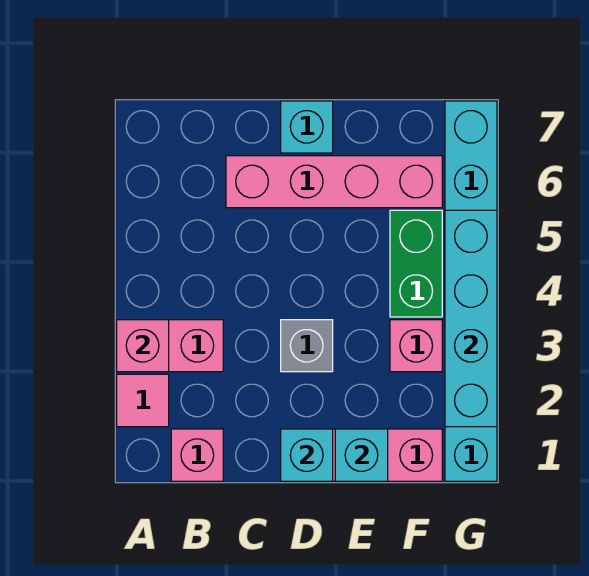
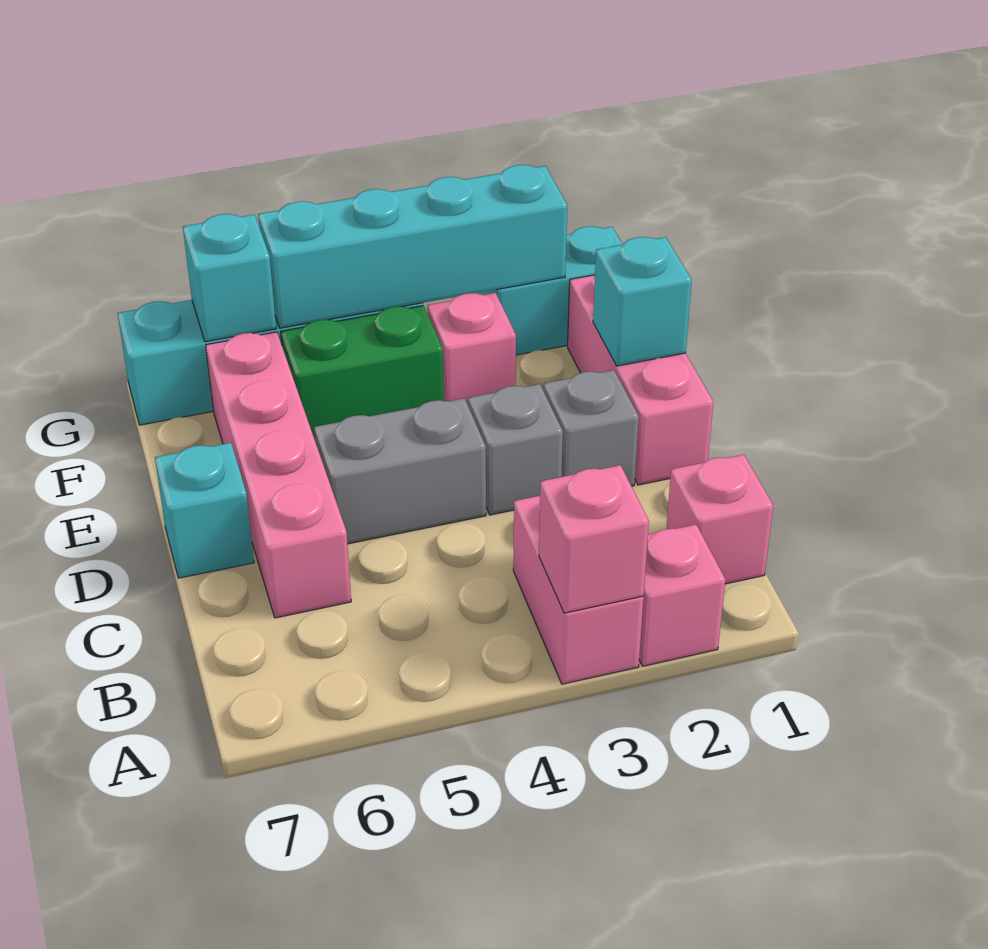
pink 1x1 tile [117,374,169,427] -> pink 1x1 brick [639,525,725,666]
cyan 1x1 brick [281,429,333,481] -> cyan 1x1 brick moved to [183,214,276,342]
none -> grey 1x1 brick [543,370,639,486]
none -> grey 1x2 brick [314,398,486,544]

